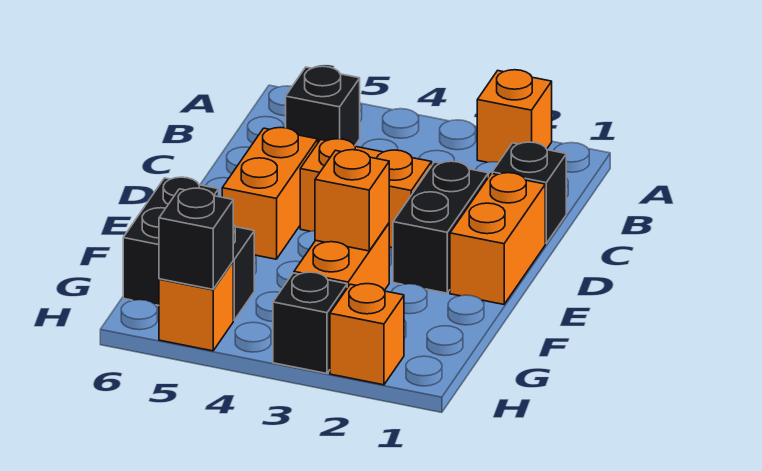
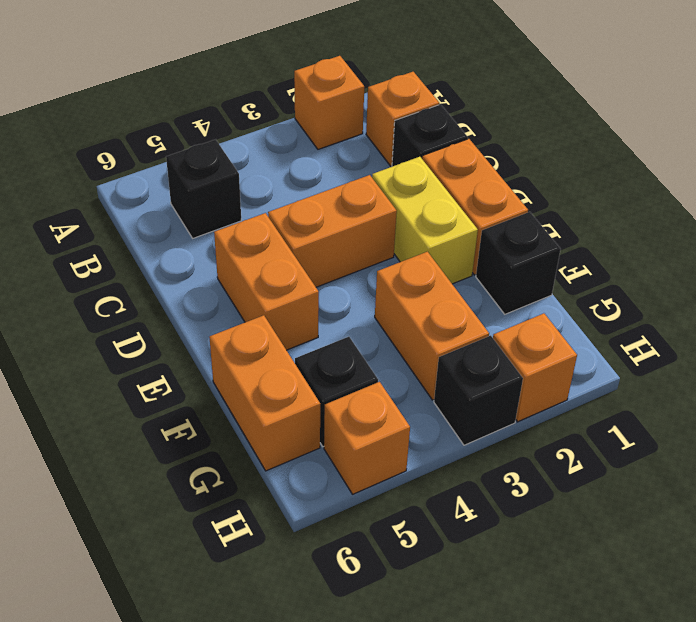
black 1x2 brick [393,161,488,293] -> yellow 1x2 brick [372,157,478,284]
orange 1x1 brick [315,150,389,251] -> orange 1x1 brick moved to [366,72,439,166]
black 1x2 brick [123,177,219,305] -> orange 1x2 brick [209,315,320,471]
black 1x1 brick [159,188,233,289] -> black 1x1 brick moved to [476,212,561,314]

